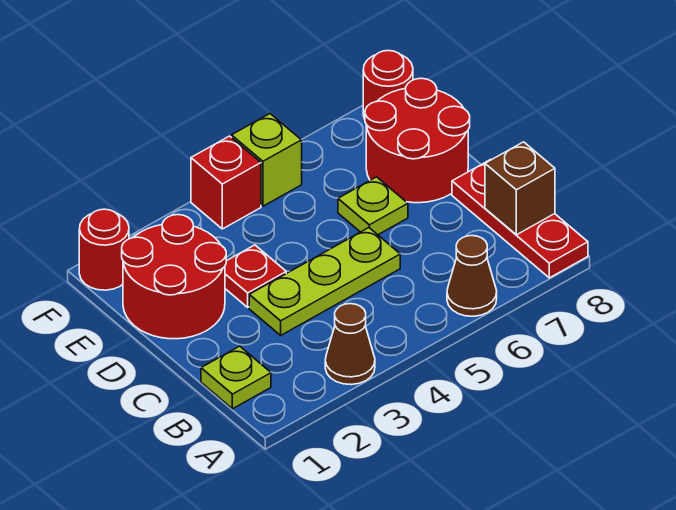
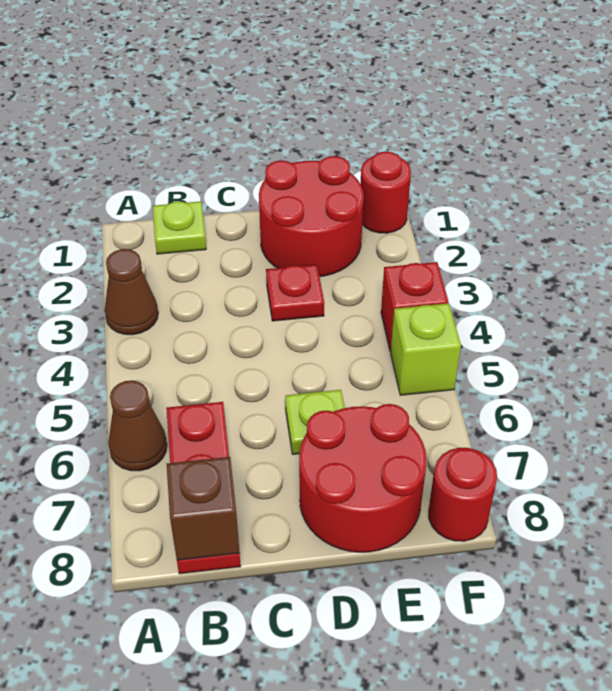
red 1x3 plate [452,159,588,278] -> red 1x3 plate turned to [166,402,241,574]
lime 1x3 plate [249,228,400,335] -> none

